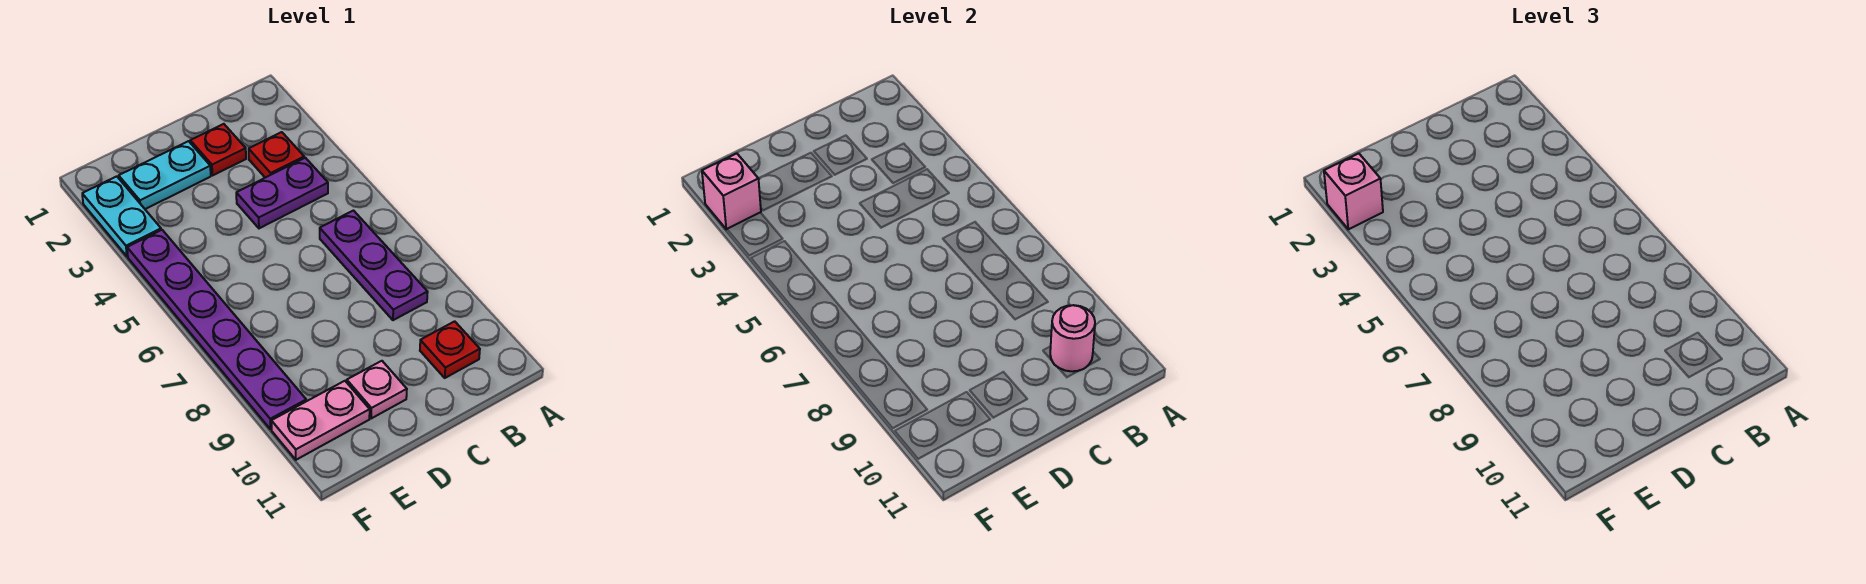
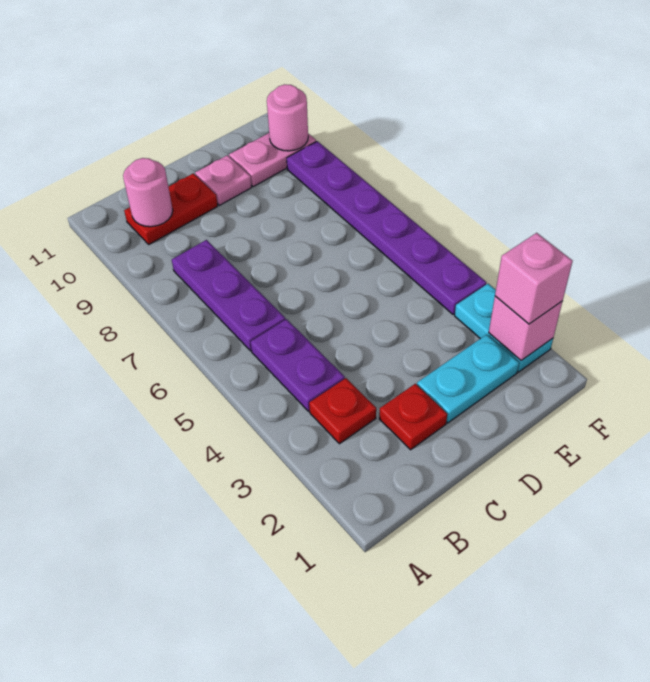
purple 1x2 plate [236,158,328,228] -> purple 1x2 plate turned to [251,319,345,411]
red 1x1 plate [420,321,480,378] -> red 1x2 plate [124,173,218,244]
none -> pink 1x1 round brick [267,84,308,151]

